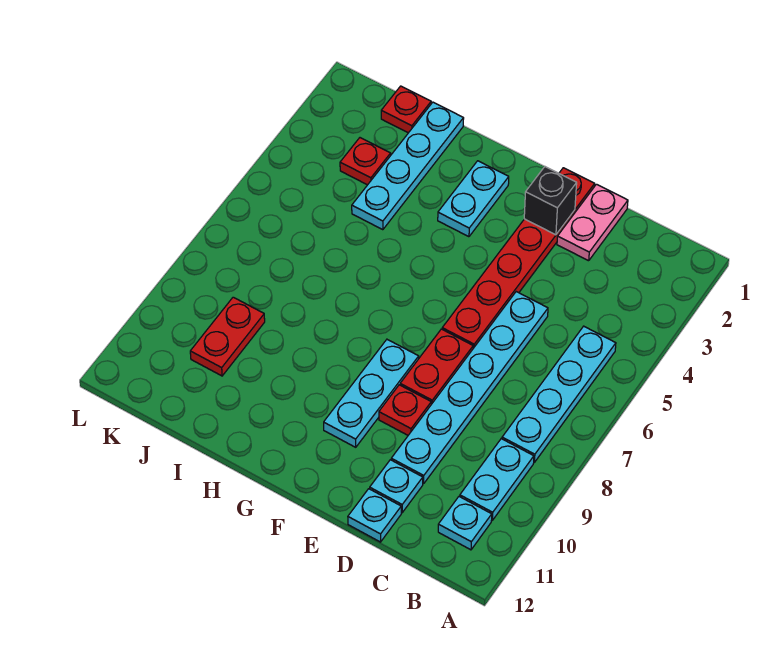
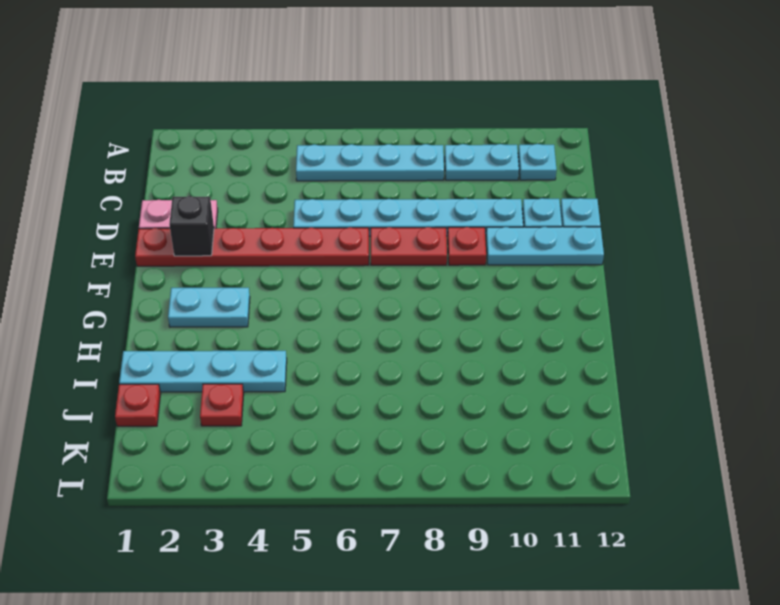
cyan 1x3 plate [324,340,419,447] -> cyan 1x3 plate moved to [486,227,604,265]
red 1x2 plate [190,297,265,376] -> none

